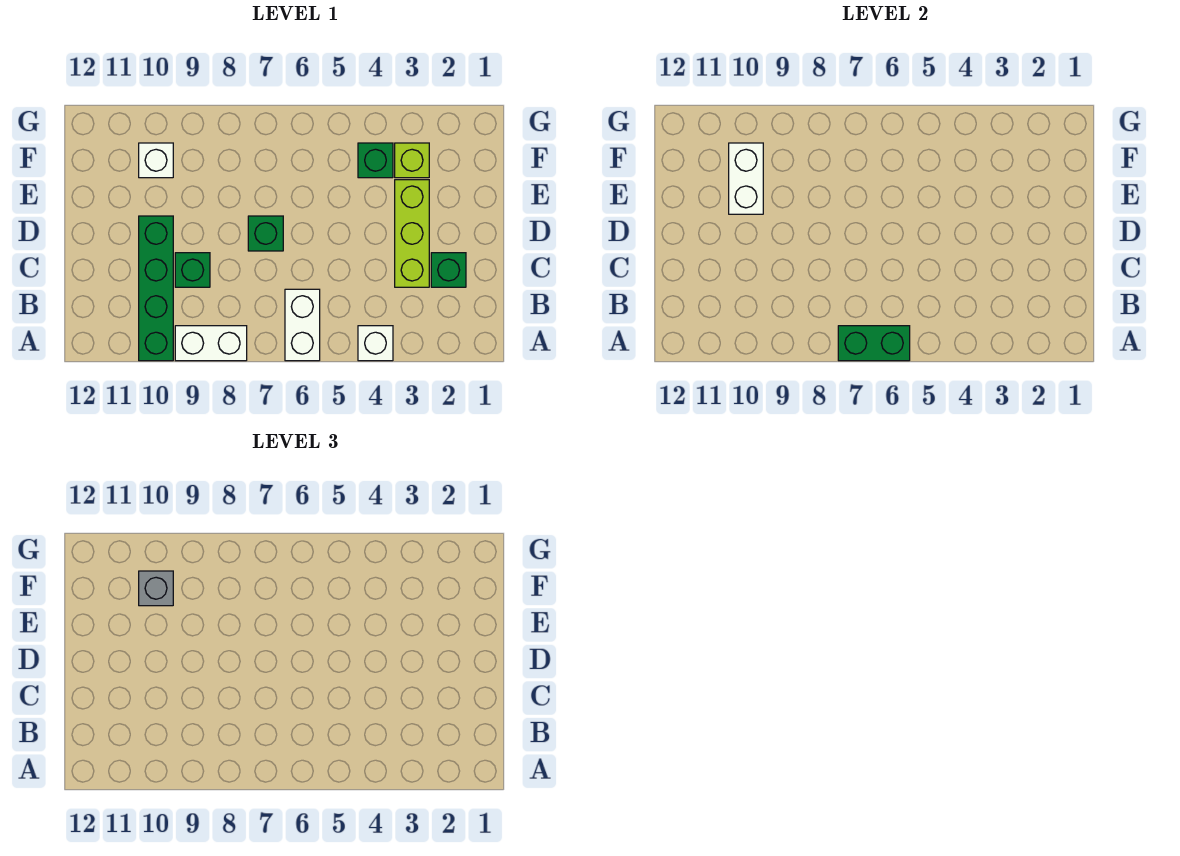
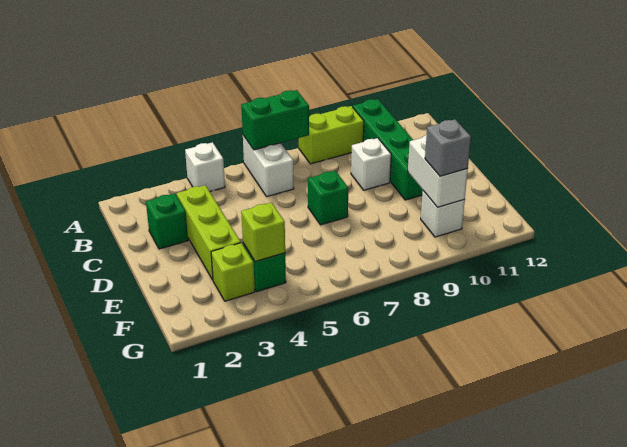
white 1x2 brick [175,326,247,361] -> lime 1x2 brick [299,106,364,164]
green 1x1 brick [175,253,210,287] -> white 1x1 brick [351,138,391,190]
none -> lime 1x1 brick [241,202,285,262]

